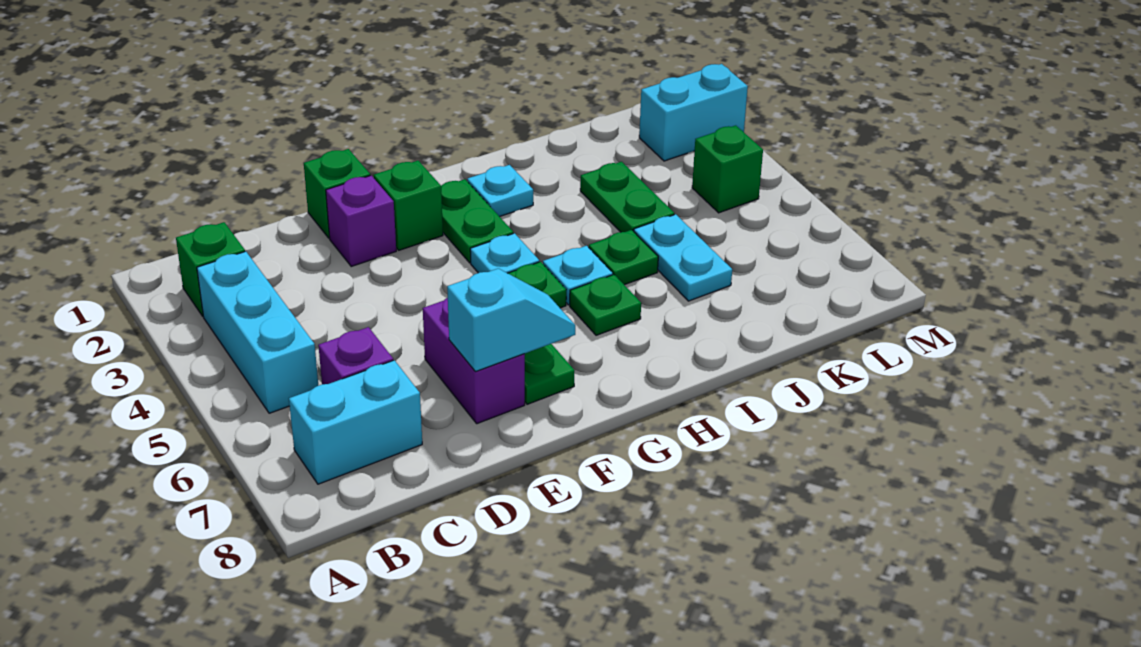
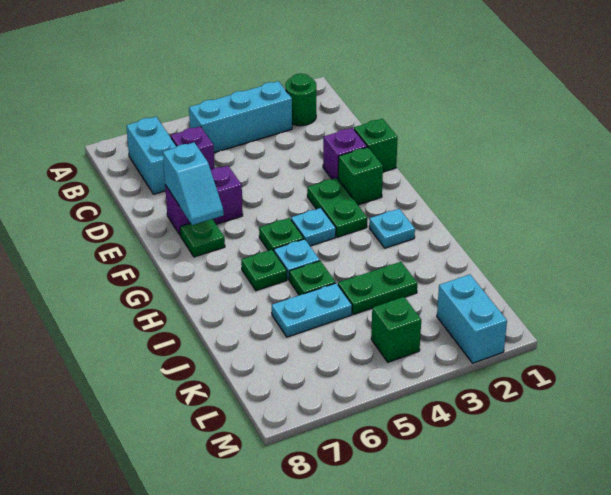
green 1x1 brick [176,222,245,316] -> green 1x1 round brick [285,74,316,126]
green 1x2 plate [441,179,513,263] -> green 1x2 plate turned to [307,178,367,237]

